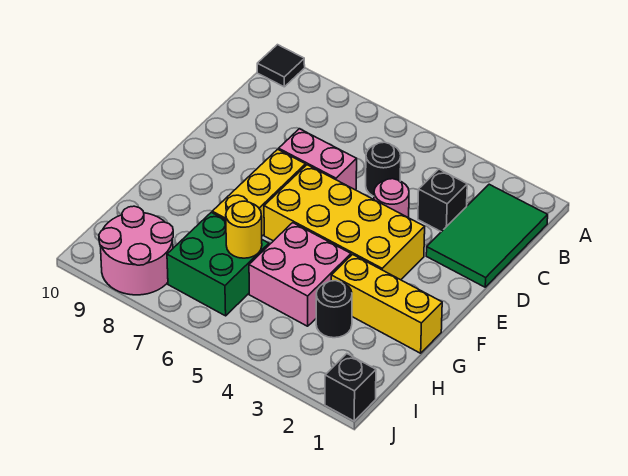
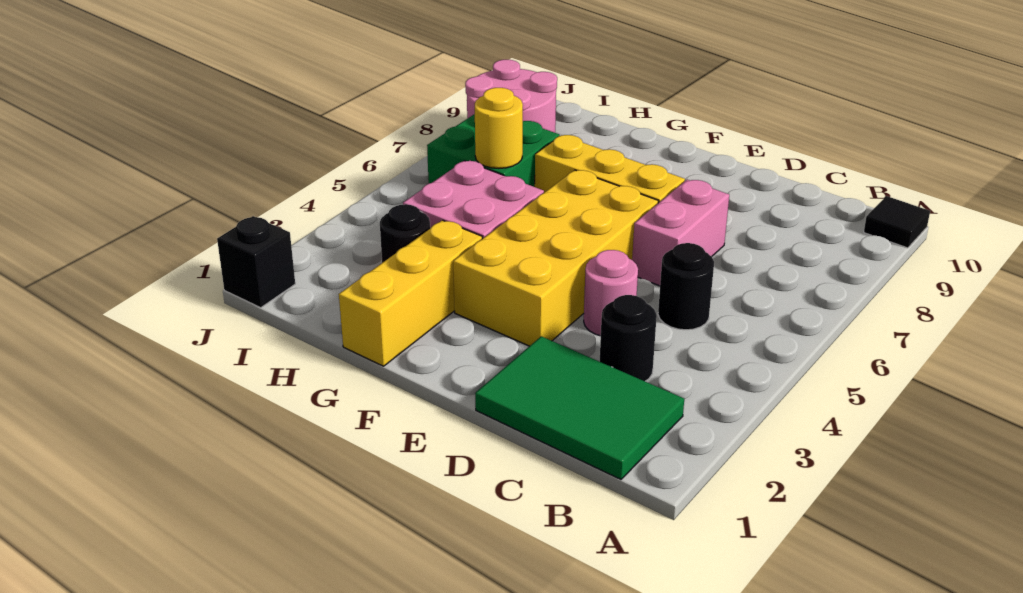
black 1x1 brick [418,169,467,232] -> black 1x1 round brick [600,295,657,381]

